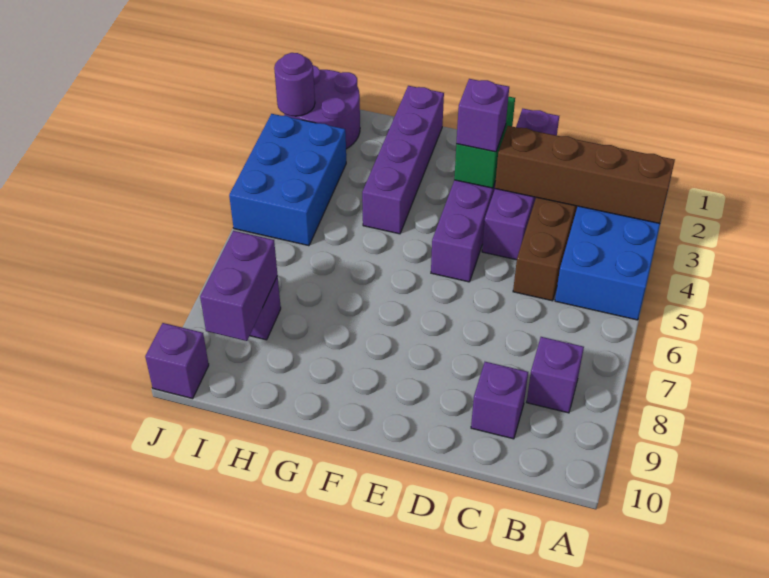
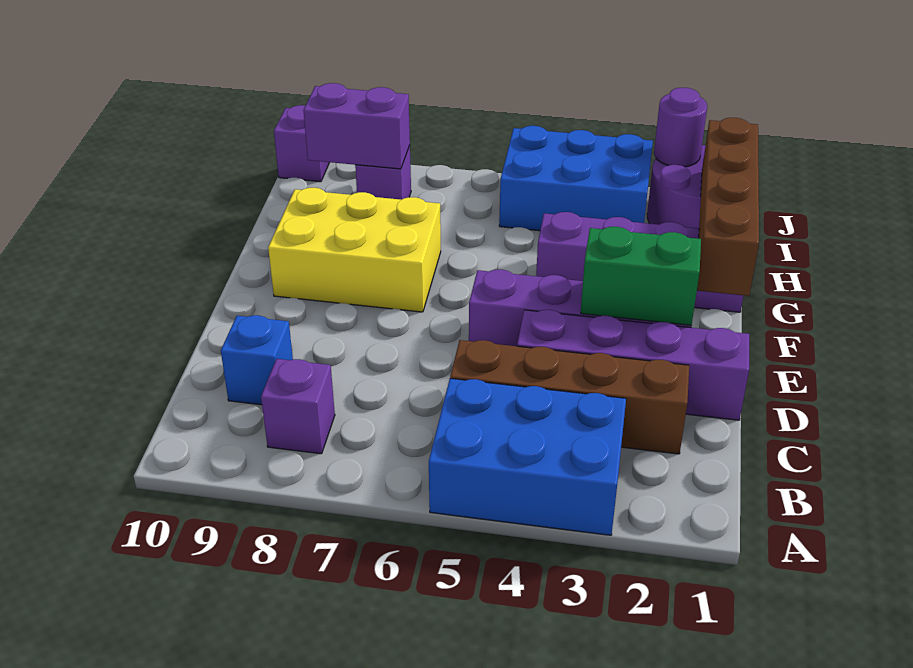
brown 1x4 brick [495,126,675,224] -> brown 1x4 brick moved to [697,118,759,296]
purple 1x1 brick [471,362,528,439] -> blue 1x1 brick [221,315,293,405]
purple 1x1 brick [456,79,509,152] -> none
none -> yellow 2x3 brick [268,188,441,312]

